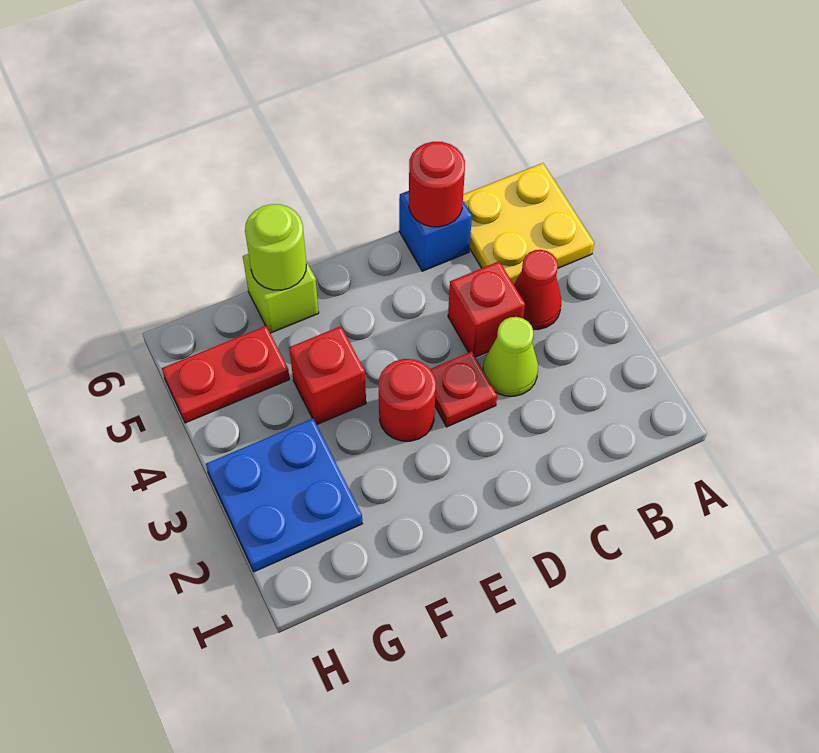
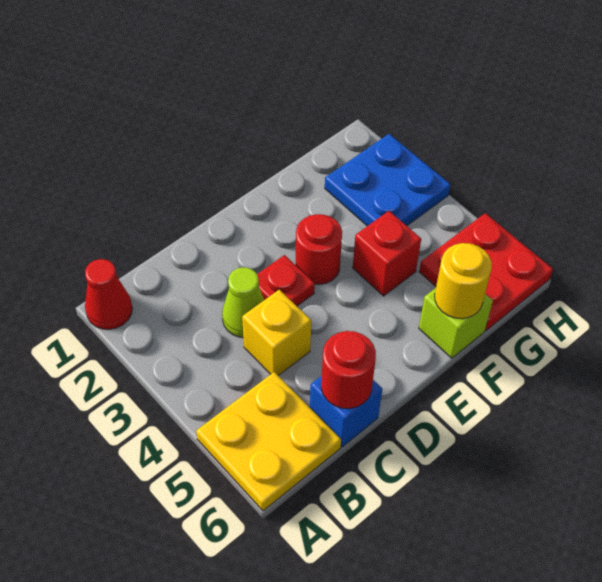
red 1x1 cone [514,250,561,330] -> red 1x1 cone moved to [85,259,133,329]
red 1x1 brick [448,261,525,357] -> yellow 1x1 brick [242,290,311,376]
lime 1x1 round brick [245,204,306,290] -> yellow 1x1 round brick [435,243,492,319]
red 1x2 plate [162,326,290,423] -> red 2x2 plate [419,213,553,331]

